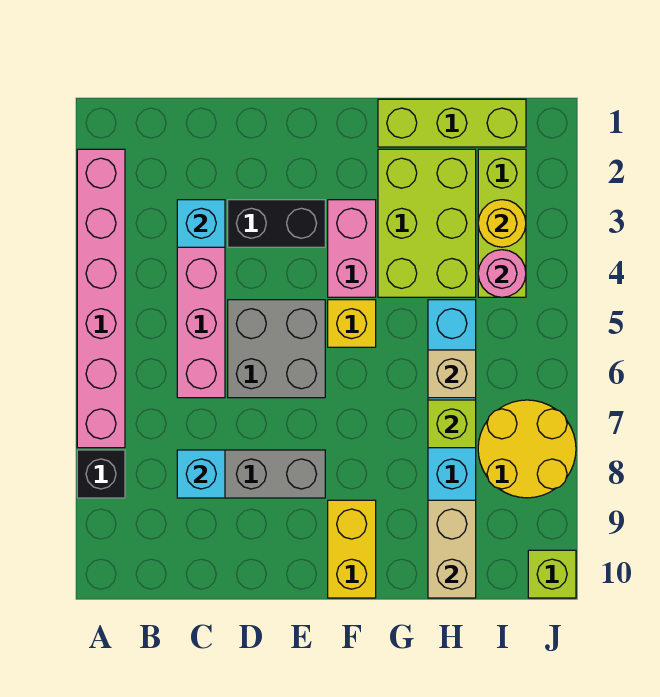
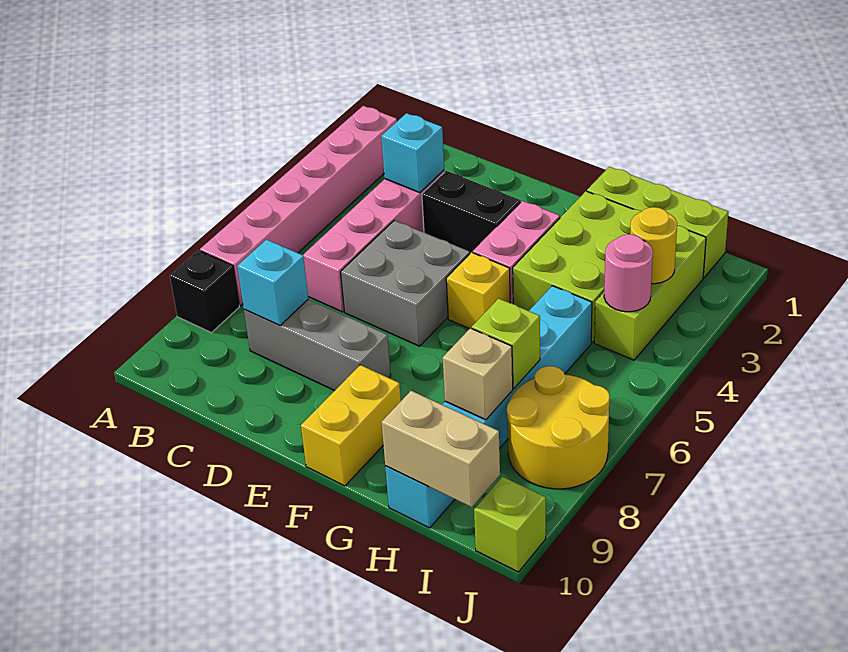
tan 1x1 brick [428,350,476,398] -> tan 1x1 brick moved to [443,328,513,420]
tan 1x2 brick [428,500,476,598] -> tan 1x2 brick turned to [382,391,500,507]

